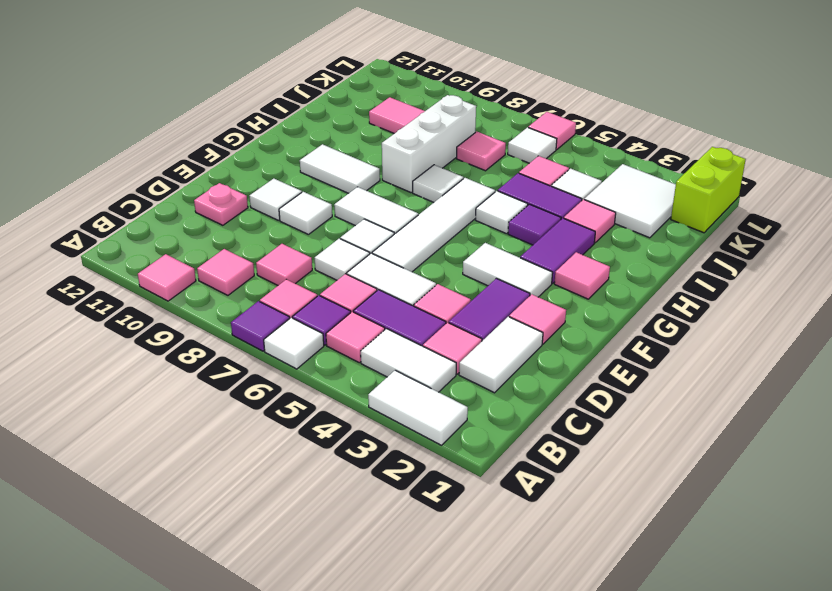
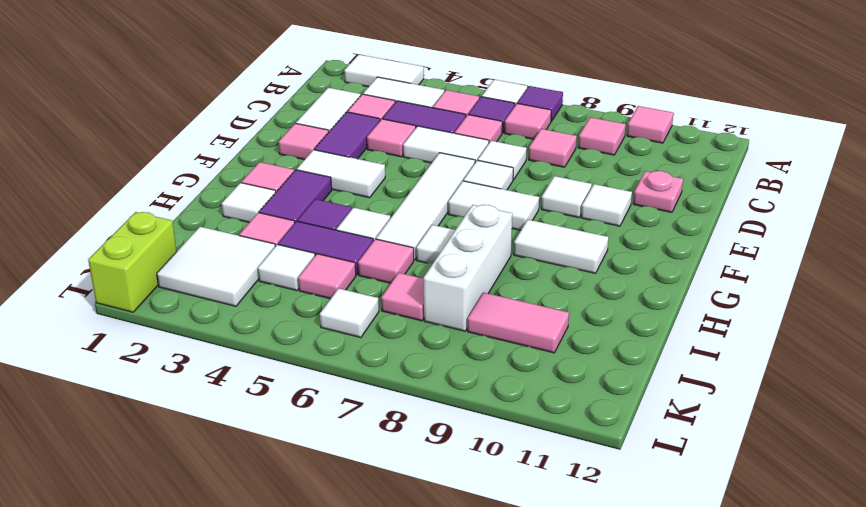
none -> white 1x1 tile [222,183,276,222]
pink 1x1 tile [528,112,576,150] -> pink 1x1 tile moved to [358,239,414,283]

